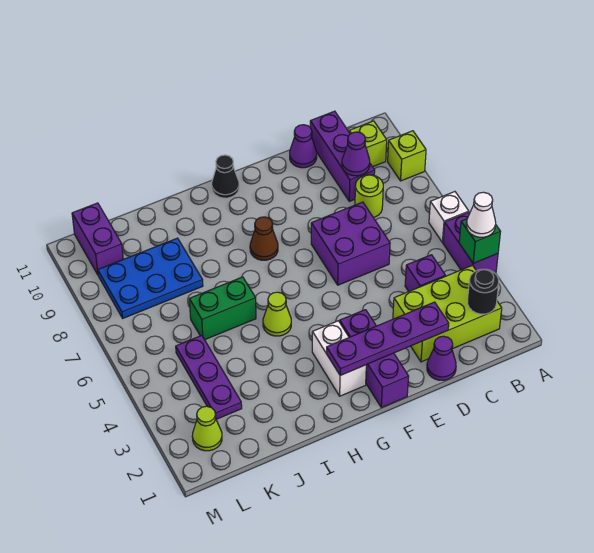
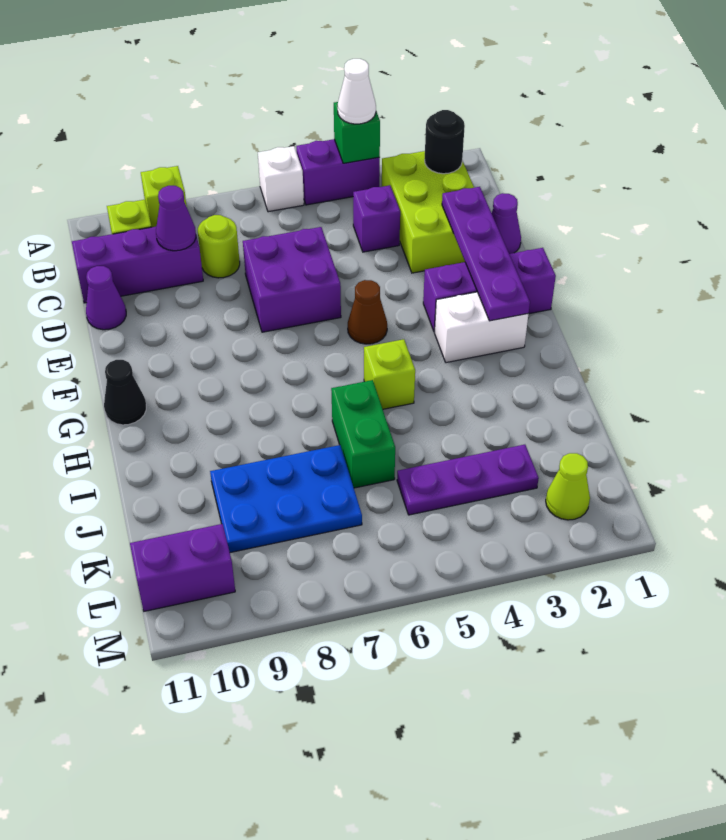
brown 1x1 cone [250,217,278,260] -> brown 1x1 cone moved to [348,280,387,344]
lime 1x1 cone [263,292,291,336] -> lime 1x1 brick [364,339,415,409]
blue 2x3 plate [98,238,203,318] -> blue 2x3 plate turned to [210,445,362,553]

